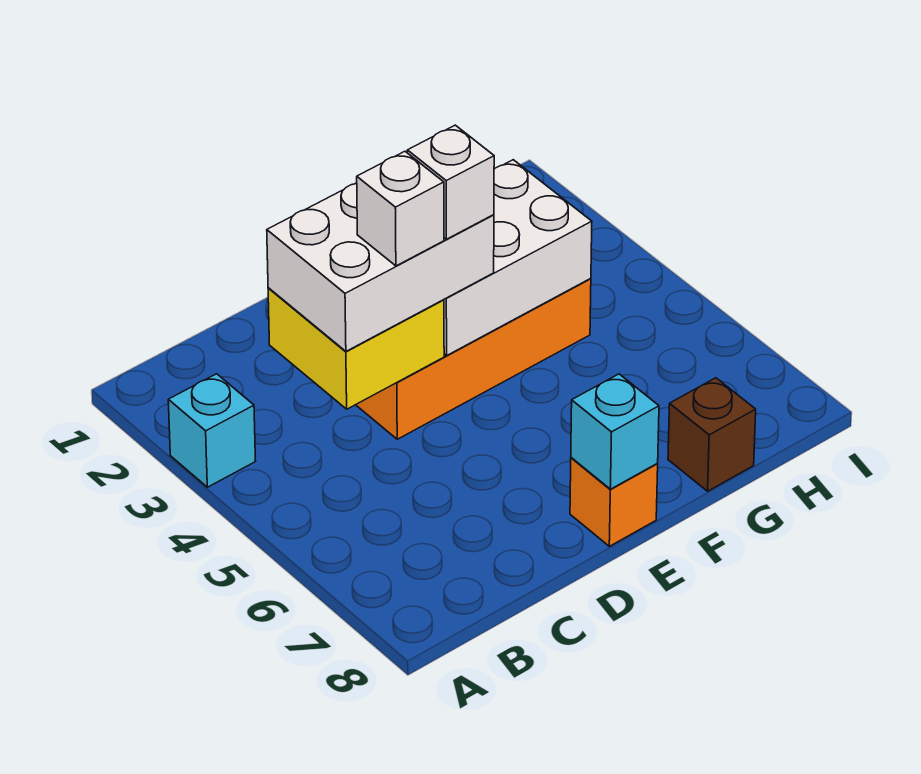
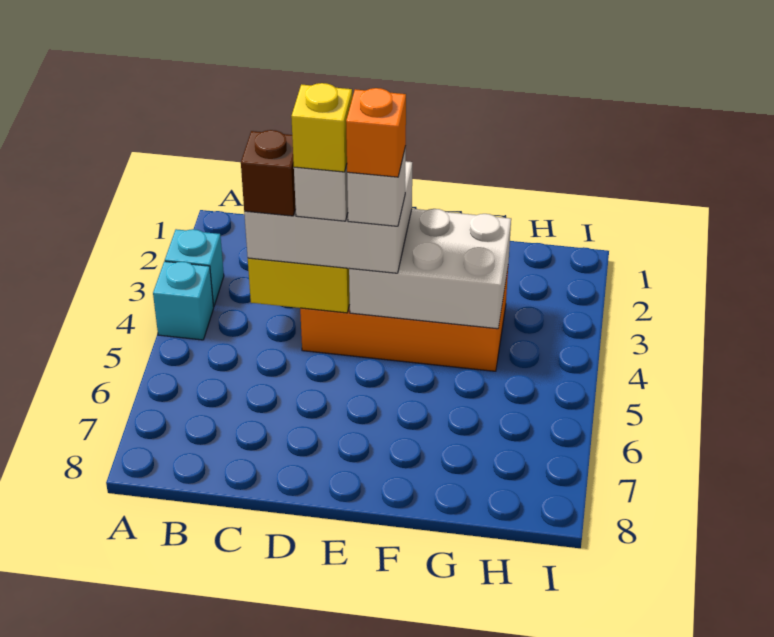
none -> yellow 1x1 brick [291,83,352,172]
orange 1x1 brick [570,458,658,546] -> orange 1x1 brick moved to [346,88,406,177]
cyan 1x1 brick [571,374,659,489] -> cyan 1x1 brick moved to [153,261,214,340]
brown 1x1 brick [668,378,756,491] -> brown 1x1 brick moved to [241,130,296,216]

